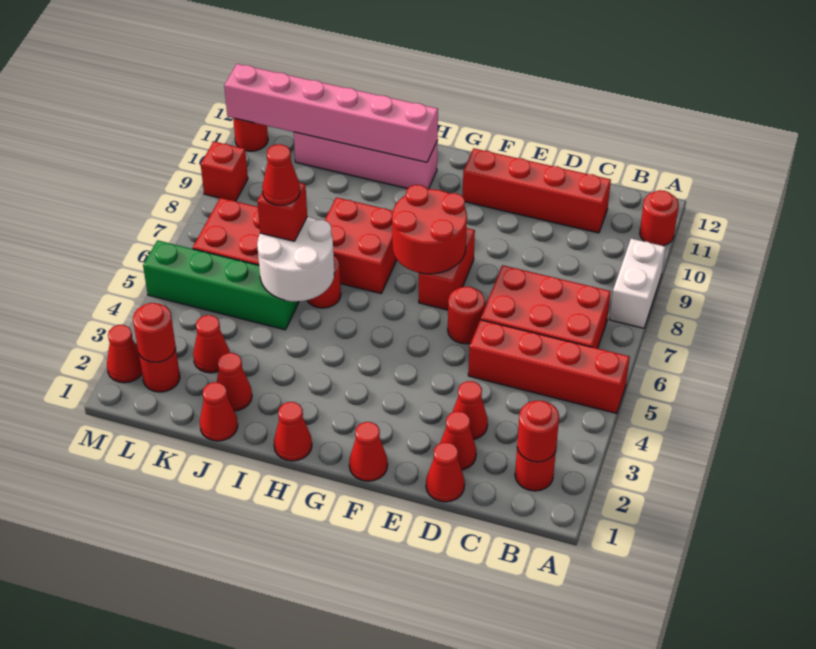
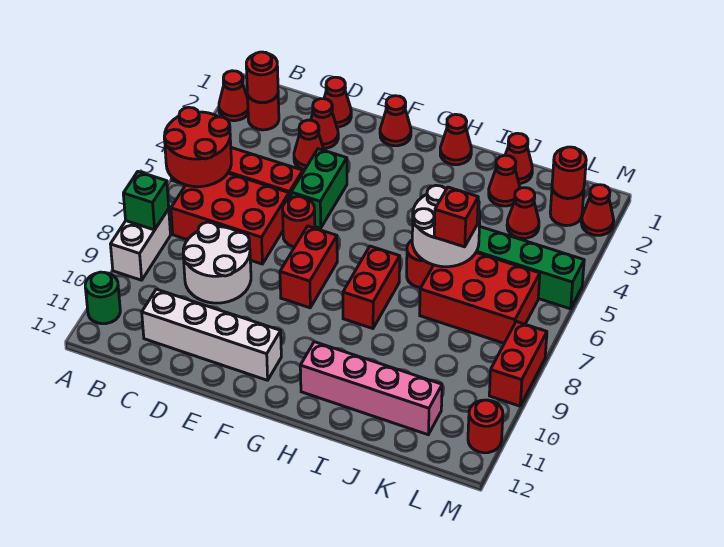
none -> green 1x1 brick [123,172,169,230]
red 1x1 round brick [640,190,679,246] -> green 1x1 round brick [85,272,120,324]
none -> white 2x2 round brick [183,222,251,303]
red 1x4 brick [463,148,611,233] -> white 1x4 brick [142,289,281,380]
none -> green 1x2 brick [291,149,347,228]
red 2x2 round brick [392,185,467,274] -> red 2x2 round brick moved to [164,107,231,187]
red 2x2 brick [325,197,397,294] -> red 1x2 brick [343,246,400,329]
pink 1x6 brick [224,64,438,162] -> none
red 1x1 cone [262,144,300,205] -> red 1x1 cone moved to [219,71,248,121]
red 1x1 brick [201,142,248,201] -> red 1x2 brick [489,322,547,406]

